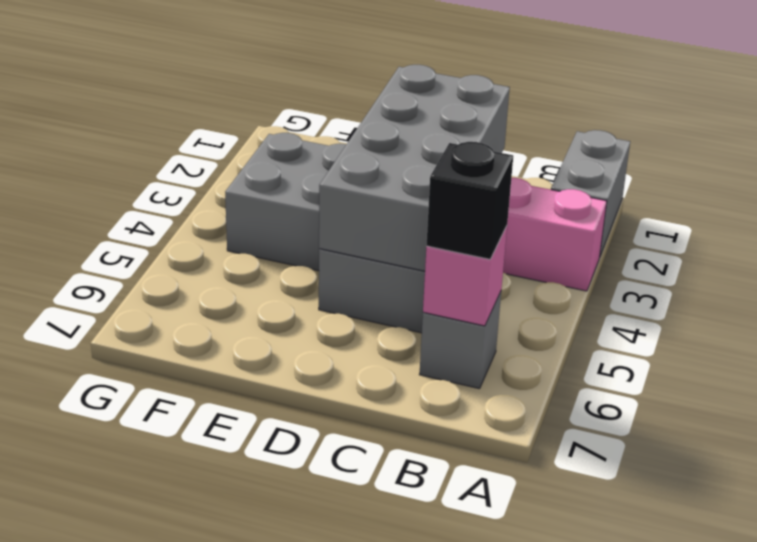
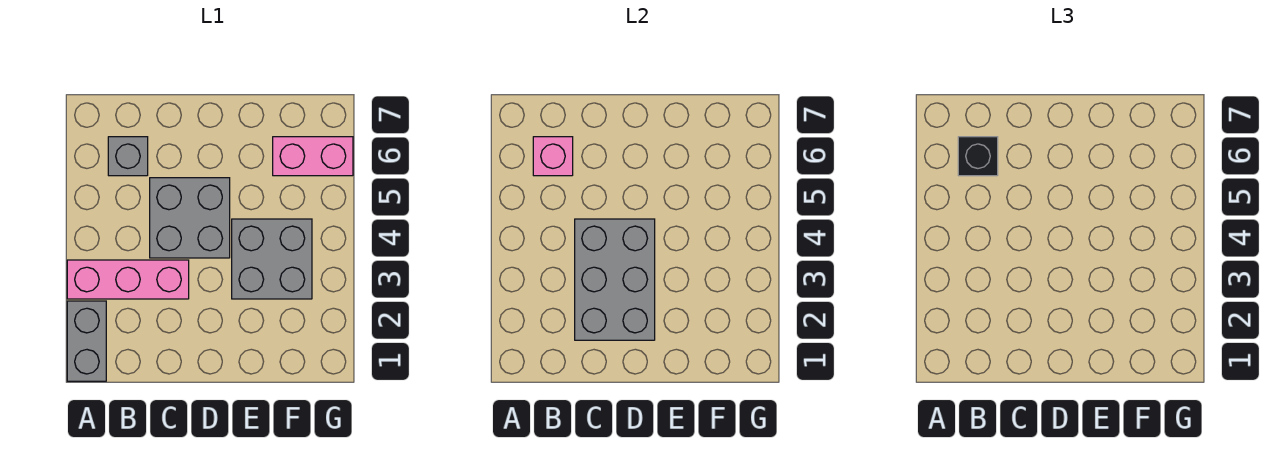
grey 2x4 brick [319,65,510,271] -> grey 2x3 brick [575,219,655,340]
none -> pink 1x2 brick [273,137,353,176]

